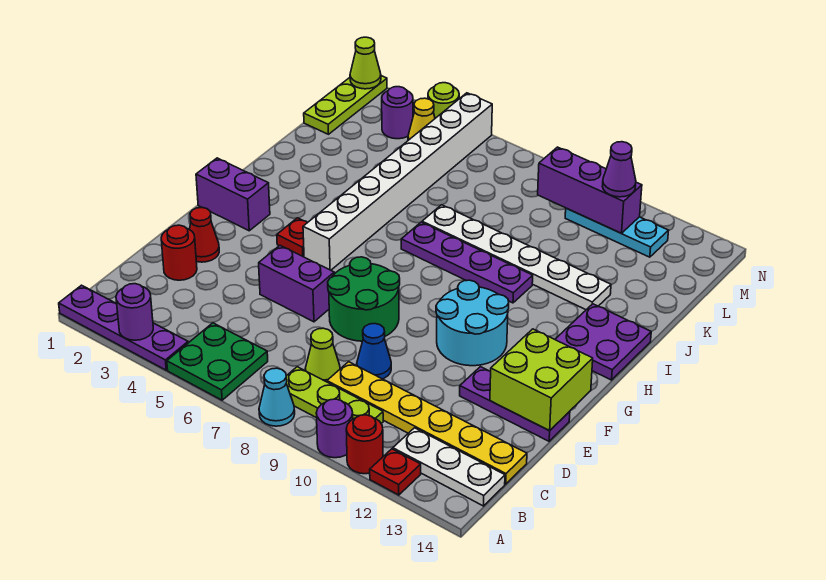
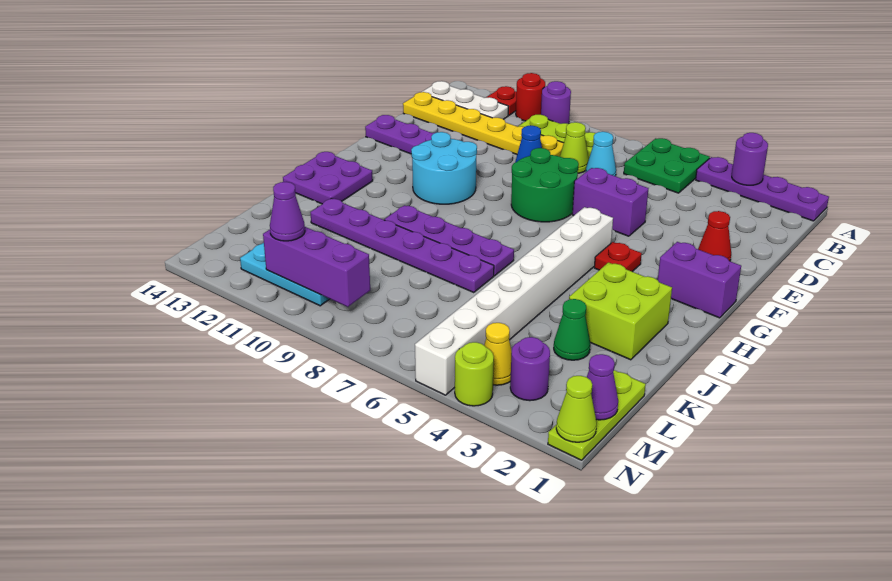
cyan 1x1 cone [259,368,295,426] -> cyan 1x1 cone moved to [586,132,616,176]
red 1x1 round brick [161,225,197,280] -> none
lime 2x2 brick [490,329,593,431] -> lime 2x2 brick moved to [569,262,672,360]
white 1x6 plate [422,205,611,310] -> purple 1x6 plate [310,198,494,293]
none -> green 1x1 cone [554,299,590,360]
none -> purple 1x1 cone [587,354,618,420]

